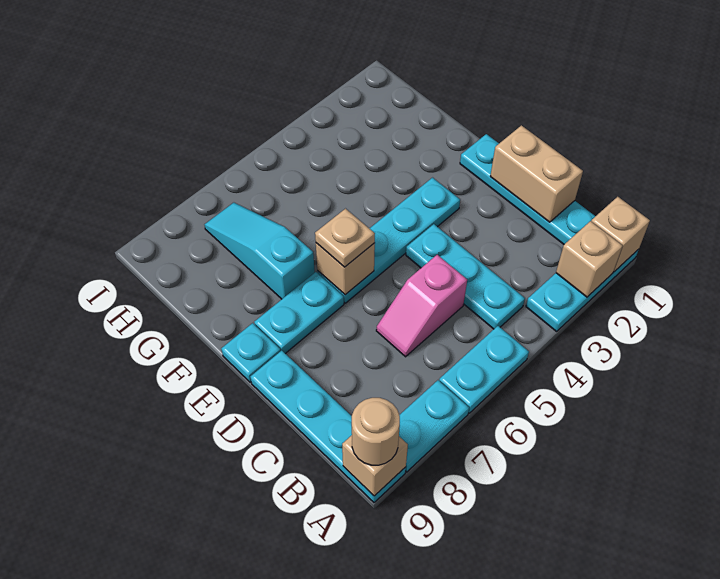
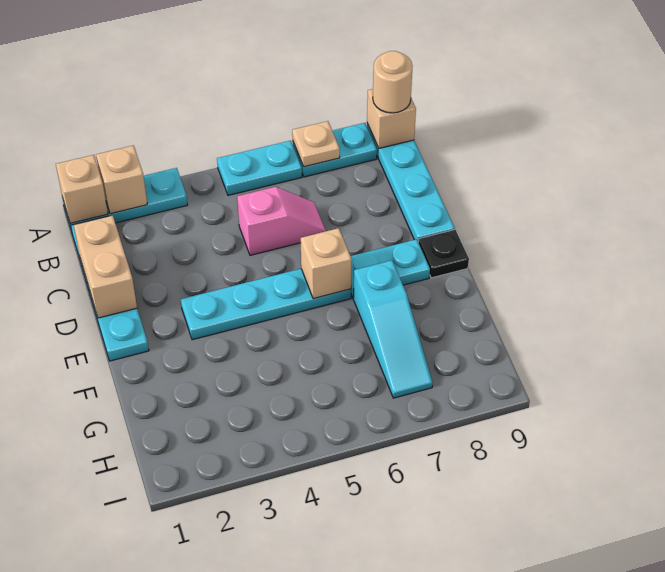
cyan 1x3 plate [406,224,525,329] -> none
tan 1x1 plate [315,209,375,267] -> tan 1x1 plate moved to [292,121,340,167]
cyan 1x1 plate [221,323,281,382] -> black 1x1 plate [418,230,469,278]

